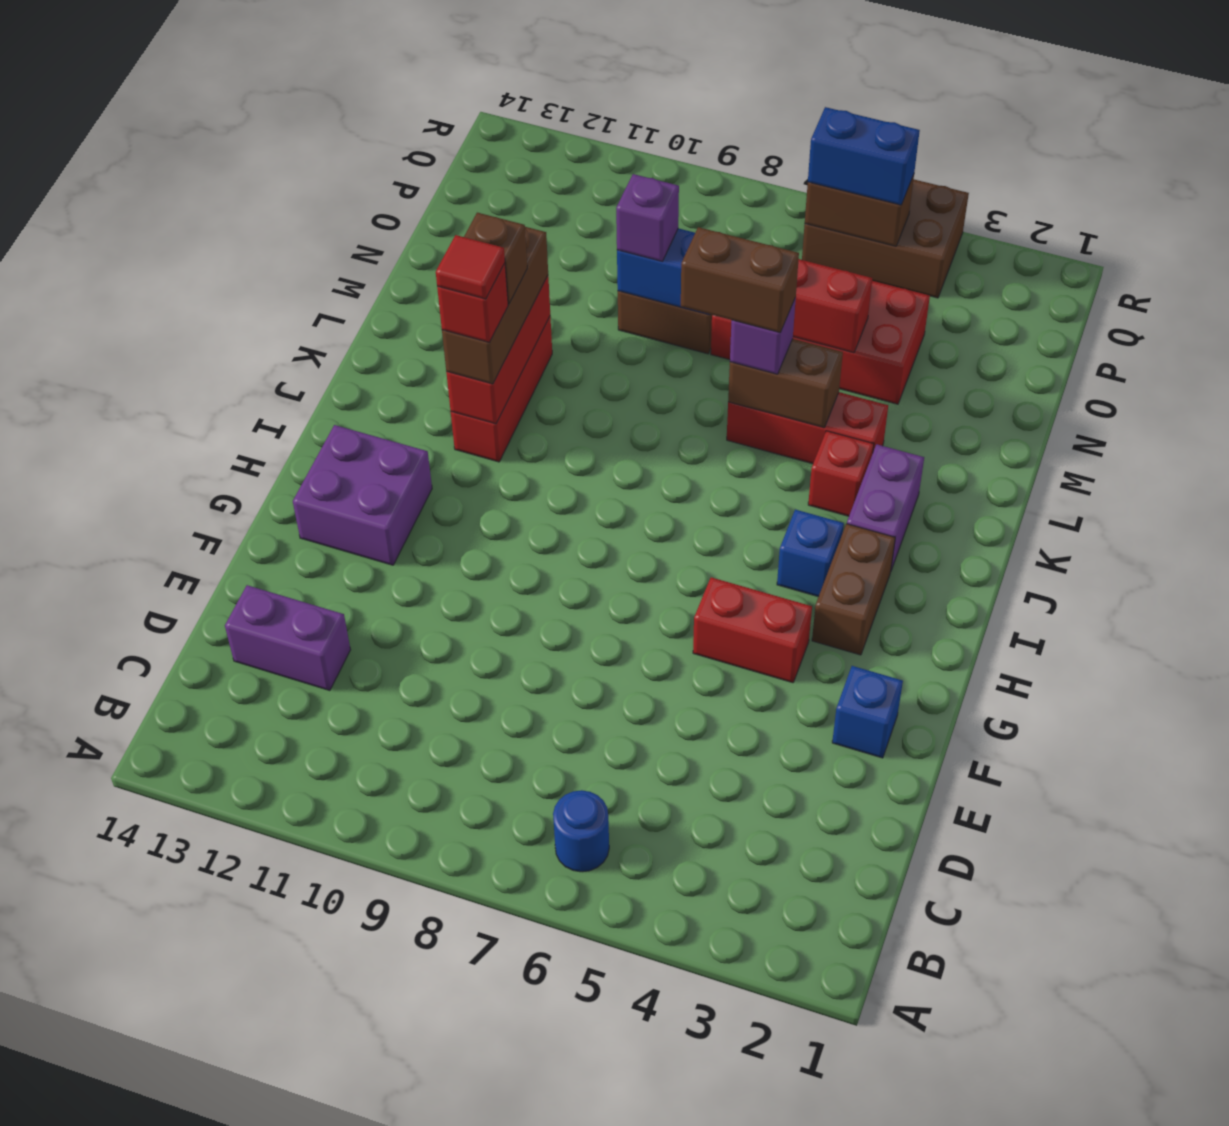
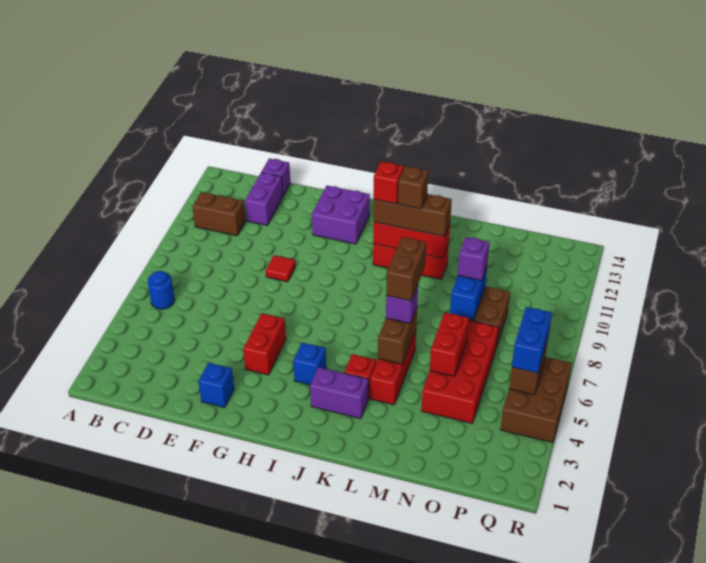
none -> purple 1x1 brick [262,159,290,196]
brown 1x2 brick [812,524,895,655] -> brown 1x2 brick moved to [193,192,245,236]
red 1x1 tile [436,235,505,299] -> red 1x1 tile moved to [266,255,296,282]

